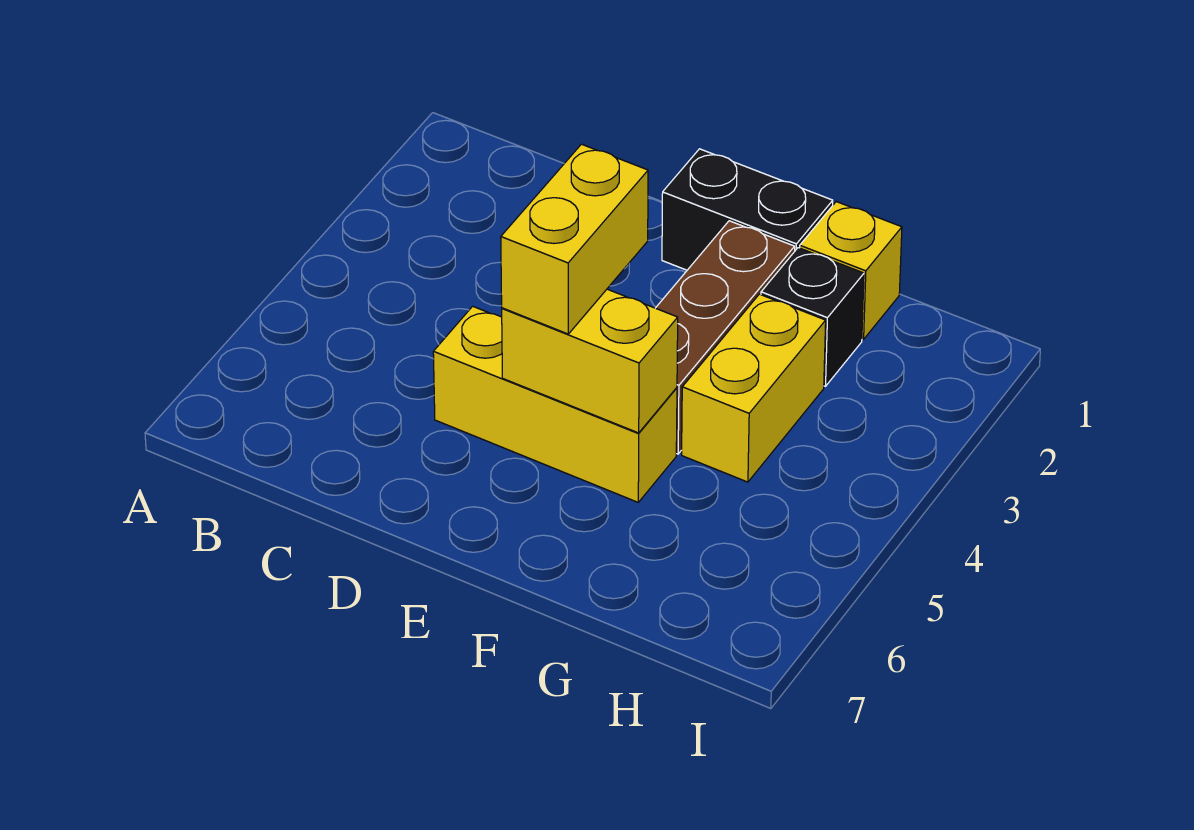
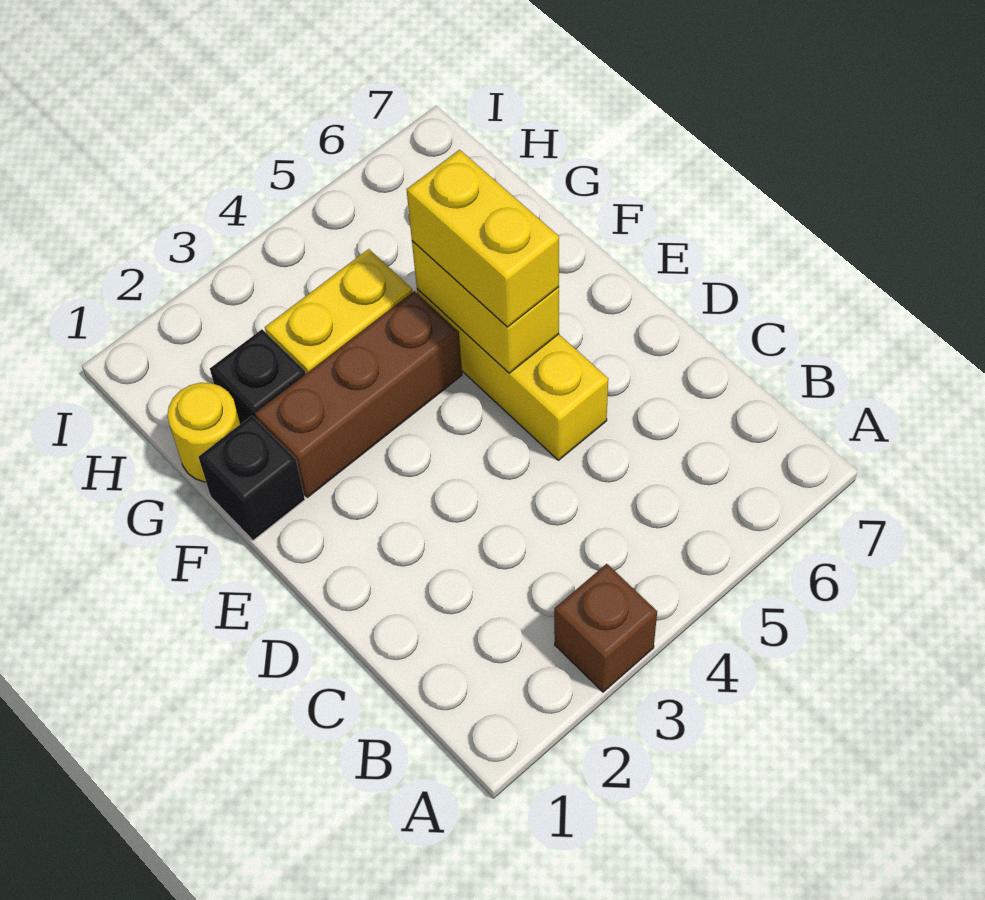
none -> brown 1x1 brick [554,564,657,692]
black 1x2 brick [662,149,833,270] -> black 1x1 brick [199,416,305,540]
yellow 1x2 brick [501,144,648,334] -> yellow 1x2 brick turned to [407,150,559,327]
yellow 1x1 brick [800,202,902,339] -> yellow 1x1 round brick [167,383,240,482]

